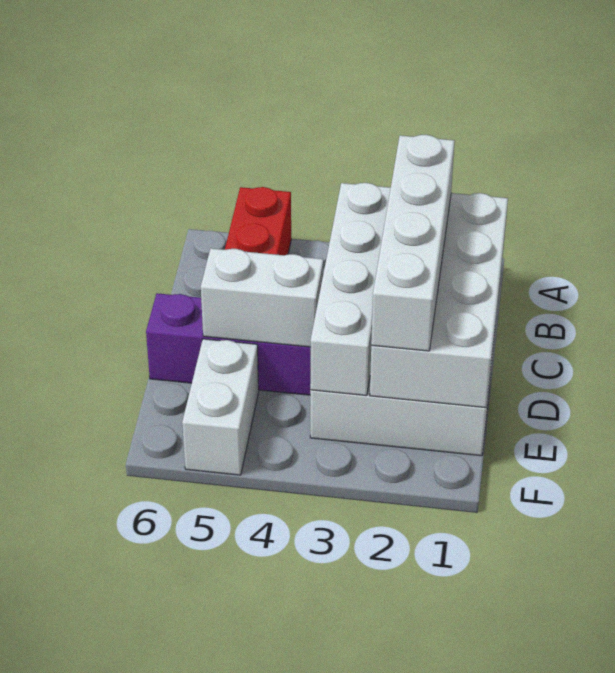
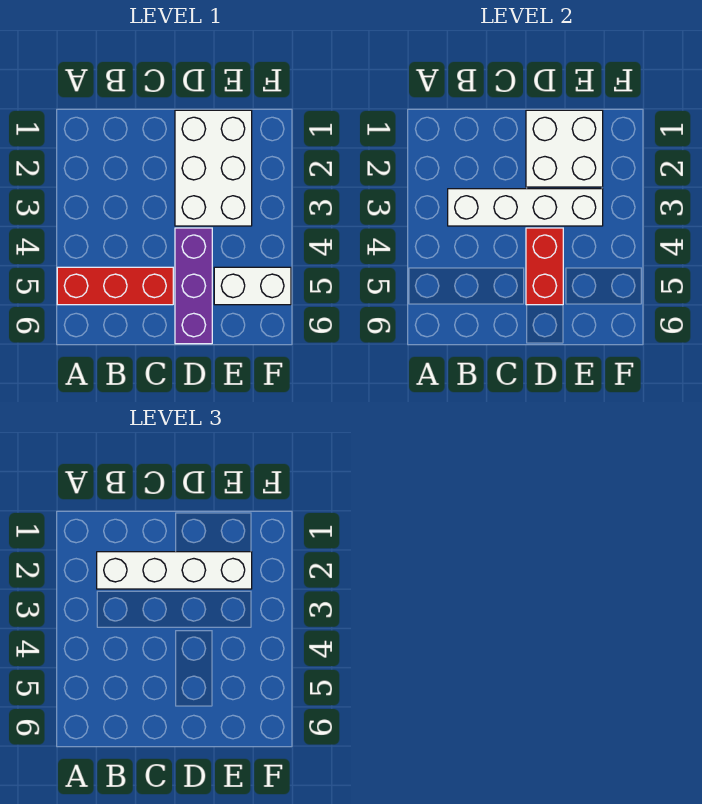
white 2x4 brick [370,193,508,408] -> white 2x2 brick [526,110,603,187]
white 1x2 brick [201,248,323,347] -> red 1x2 brick [526,228,563,305]

